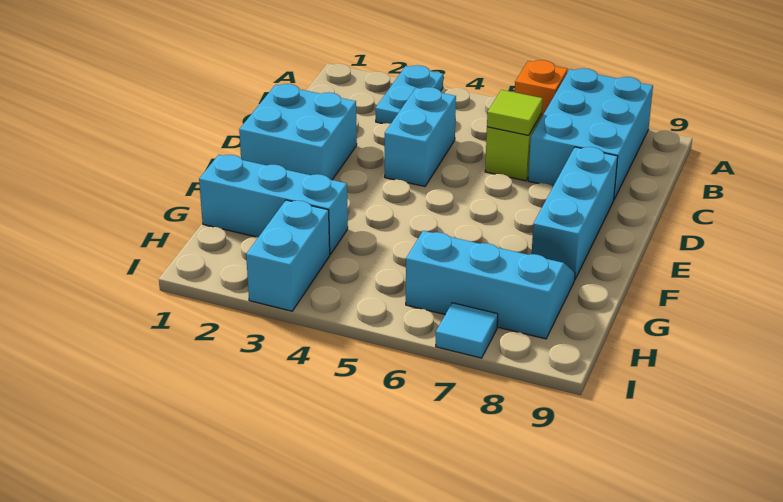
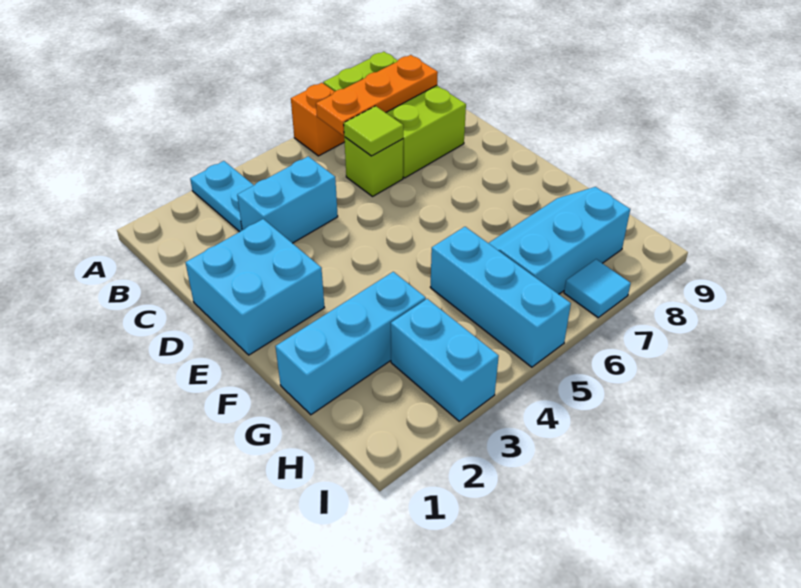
cyan 2x3 brick [528,68,653,199] -> lime 2x3 brick [323,52,466,178]
none -> orange 1x3 plate [316,55,438,135]
cyan 1x2 brick [385,87,456,186] -> cyan 1x2 brick turned to [237,156,338,243]
cyan 1x3 brick [532,147,618,279] -> cyan 1x3 brick moved to [430,227,571,367]

